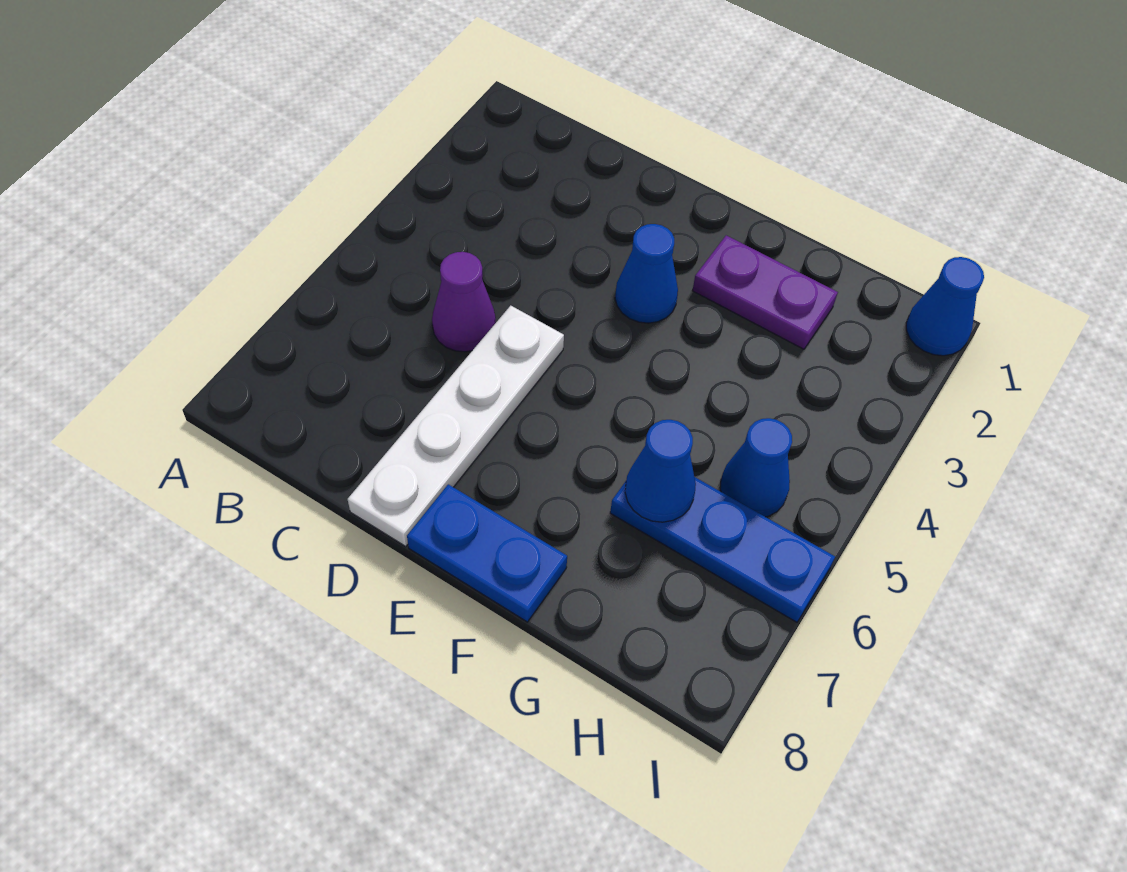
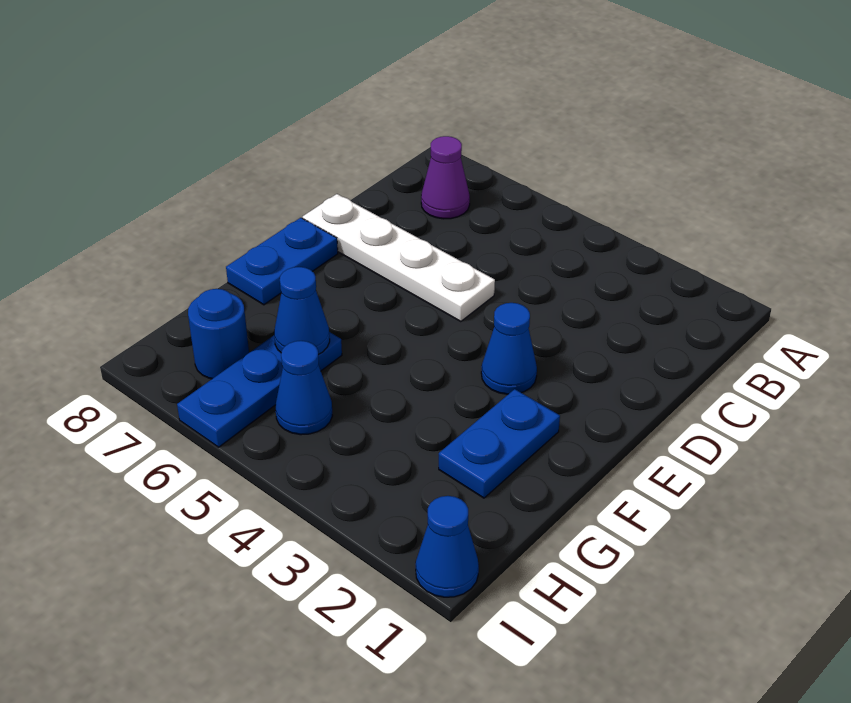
purple 1x1 cone [432,252,496,352] -> purple 1x1 cone moved to [421,136,470,219]
purple 1x2 plate [692,235,838,349] -> blue 1x2 plate [439,389,560,498]
none -> blue 1x1 round brick [188,289,249,379]

